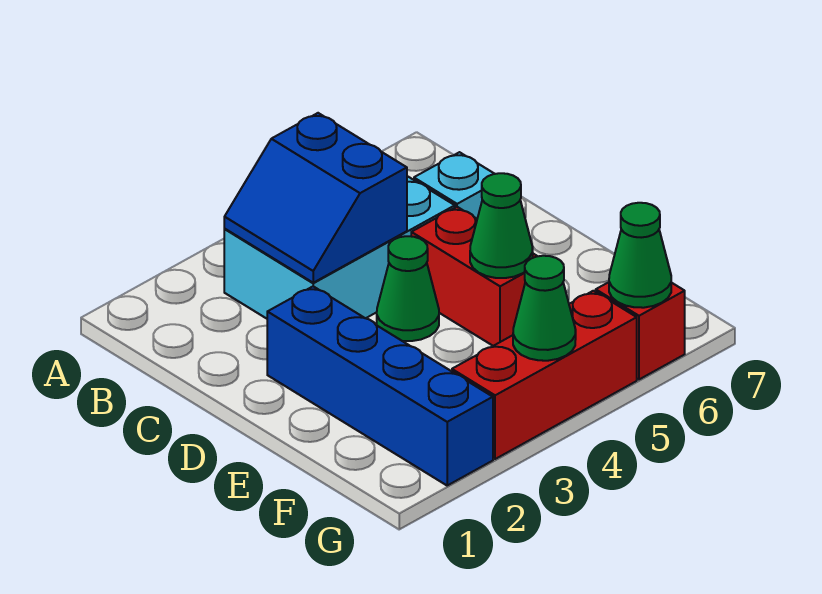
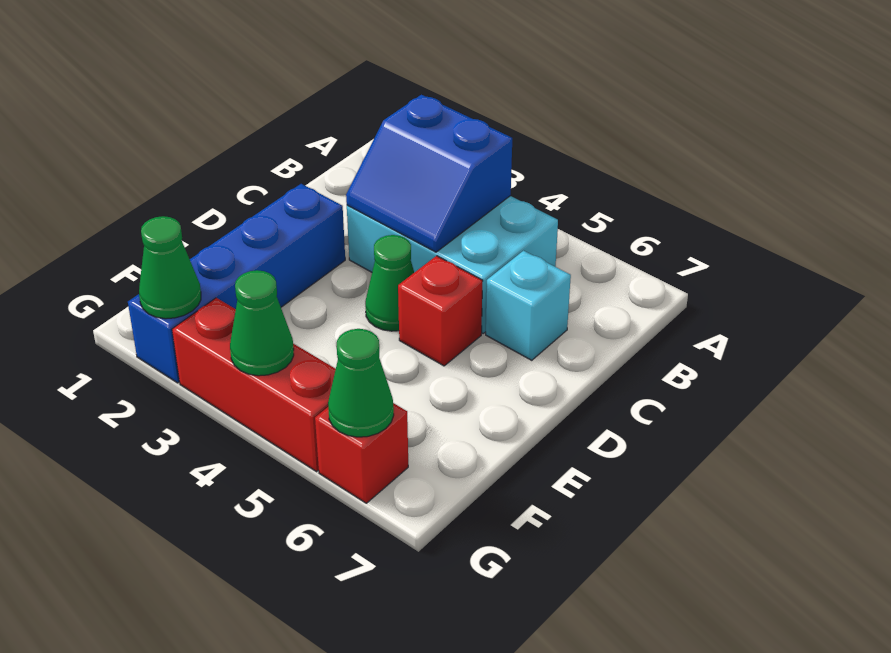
blue 2x2 slope [224,113,407,283] -> blue 2x2 slope turned to [346,95,512,252]
red 1x2 brick [411,207,537,346] -> red 1x1 brick [398,256,483,366]
green 1x1 cone [470,173,533,278] -> green 1x1 cone moved to [139,216,201,319]

